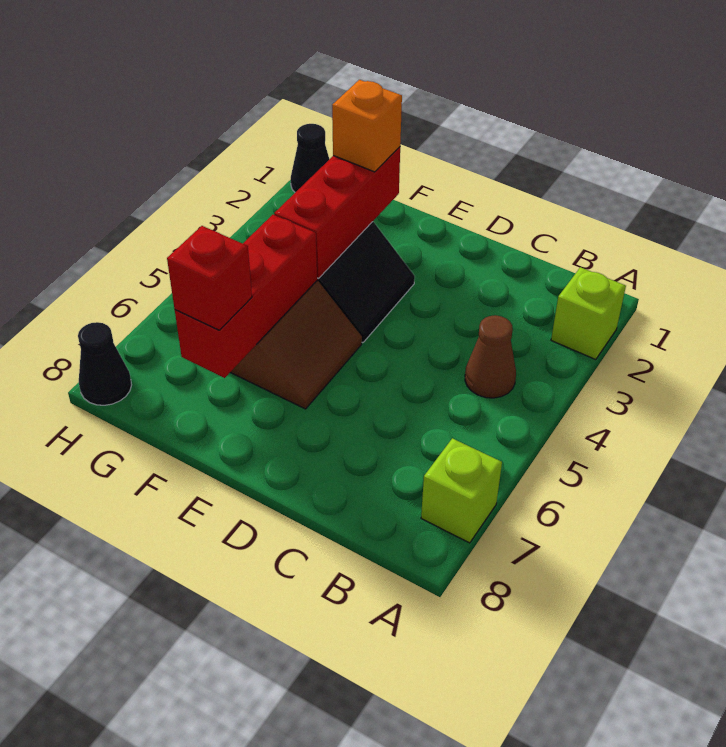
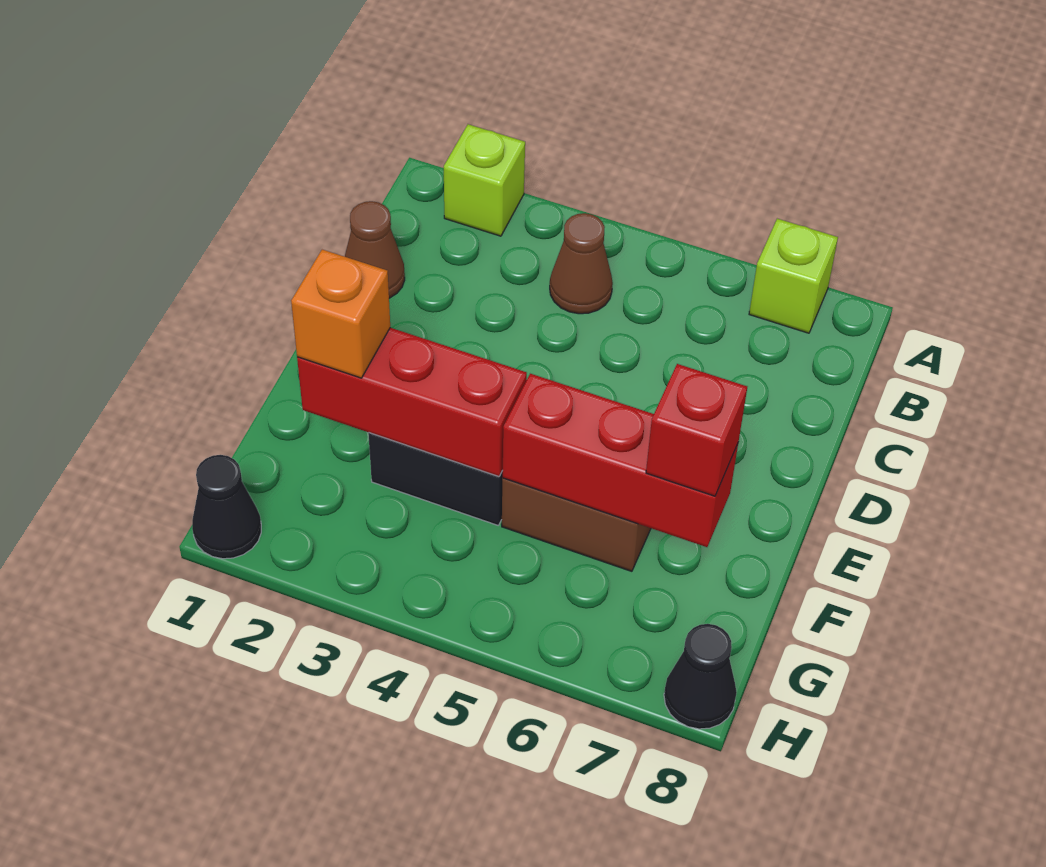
none -> brown 1x1 cone [345,201,405,298]

